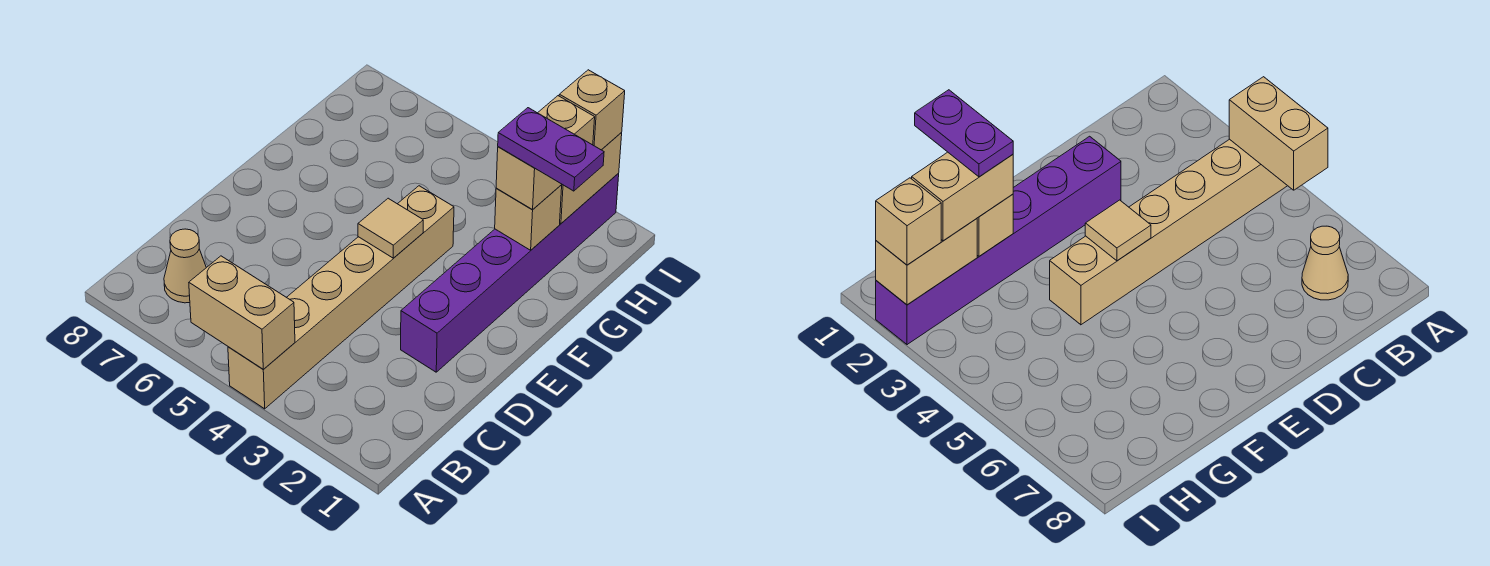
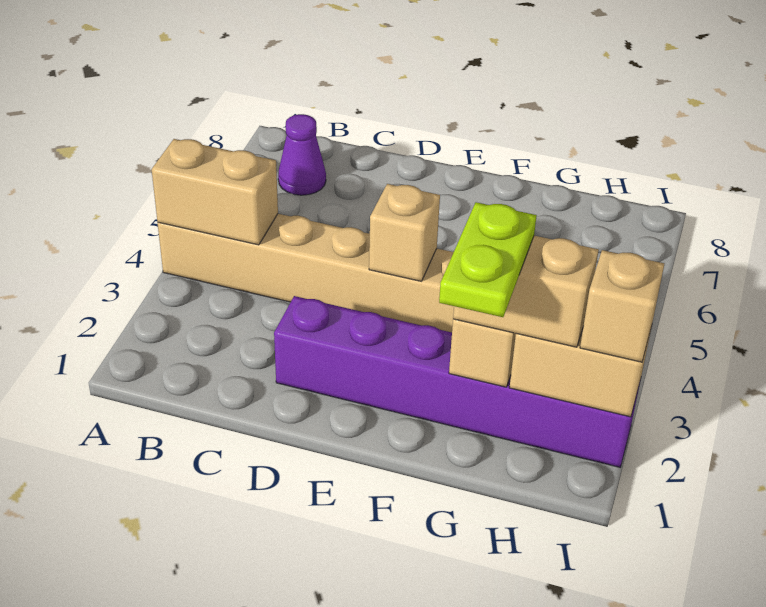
tan 1x2 brick [189,256,295,369] -> tan 1x2 brick turned to [152,139,278,245]
tan 1x1 cone [164,229,206,303] -> purple 1x1 cone [278,114,326,195]
tan 1x1 tile [358,198,423,258] -> tan 1x1 brick [369,184,440,281]
purple 1x2 plate [498,108,604,191] -> lime 1x2 plate [439,202,537,317]

